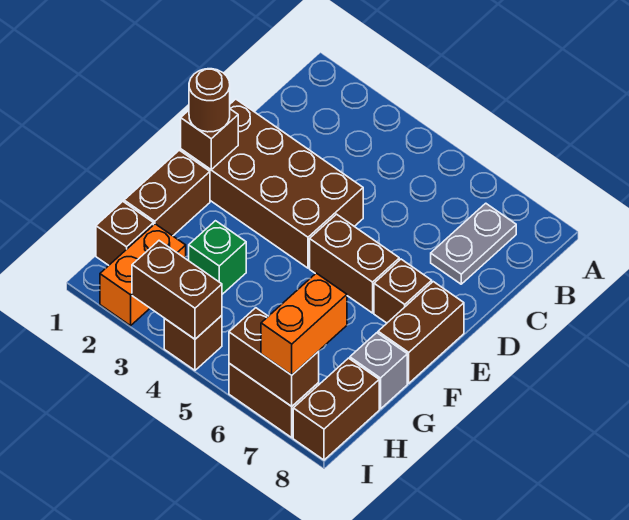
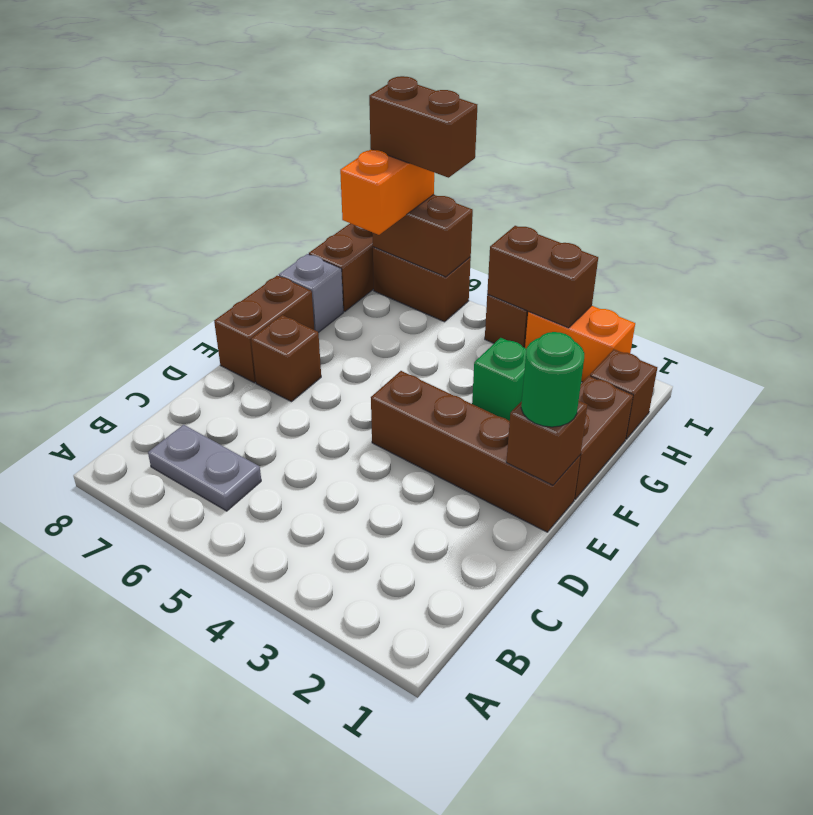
grey 1x2 plate [431,203,516,284] -> grey 1x2 plate turned to [148,425,261,511]
brown 2x4 brick [181,99,363,268] -> brown 1x4 brick [371,371,580,532]
brown 1x1 round brick [189,69,230,132] -> green 1x1 round brick [521,332,584,427]
brown 1x2 brick [310,214,399,313] -> brown 1x2 brick moved to [369,76,477,178]
orange 1x2 brick [100,224,186,326] -> orange 1x2 brick turned to [525,306,635,382]

